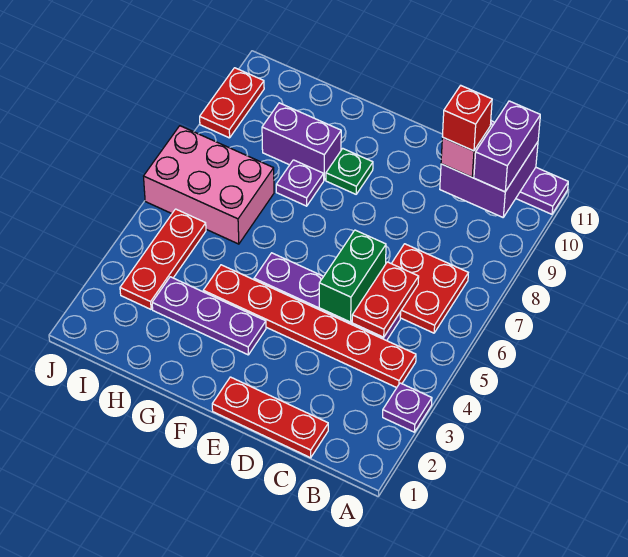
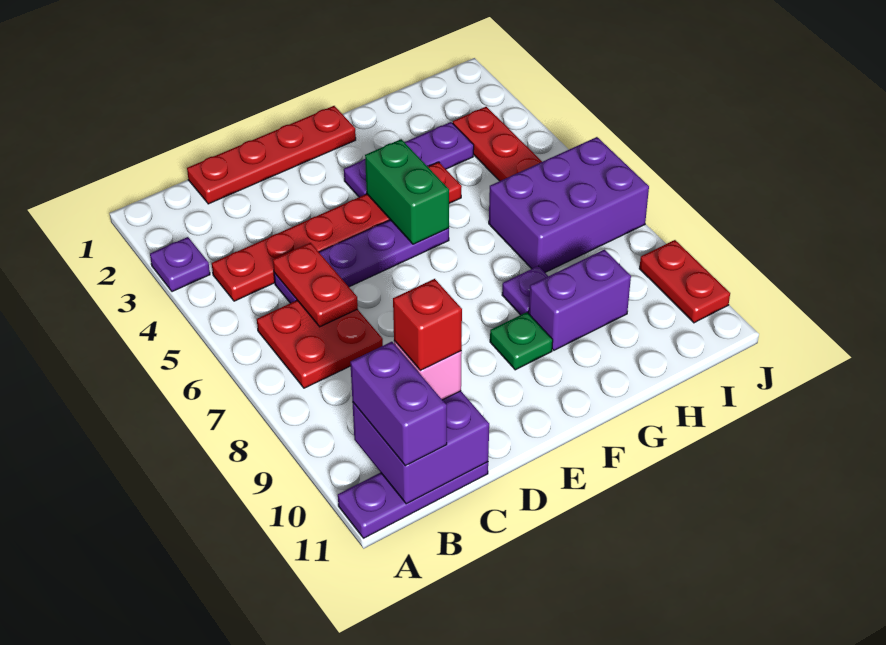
red 1x3 plate [212,377,328,458] -> red 1x4 plate [187,106,356,204]
green 1x2 brick [319,230,386,322] -> green 1x2 brick moved to [365,139,449,244]
pink 2x3 brick [144,126,274,244] -> purple 2x3 brick [489,137,649,272]

